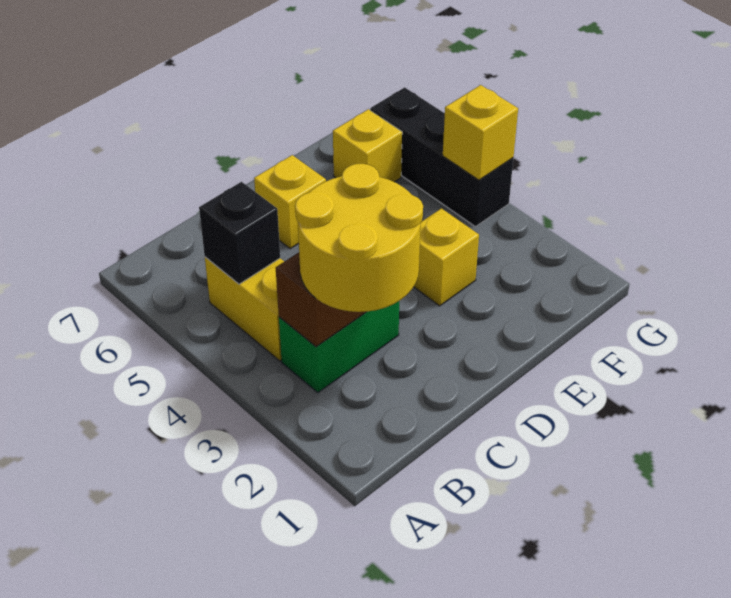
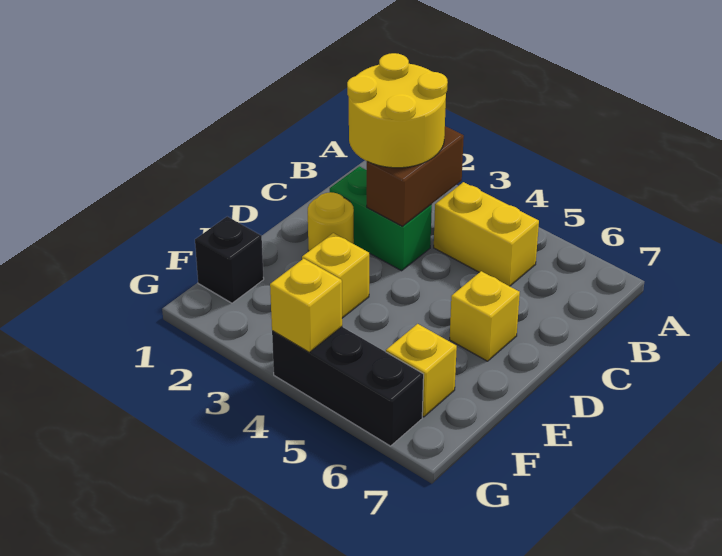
green 1x2 brick [279,301,399,393] -> green 1x2 brick turned to [330,166,432,271]
black 1x1 brick [199,182,280,284] -> black 1x1 brick moved to [195,216,264,303]
none -> yellow 1x1 round brick [308,192,354,251]

